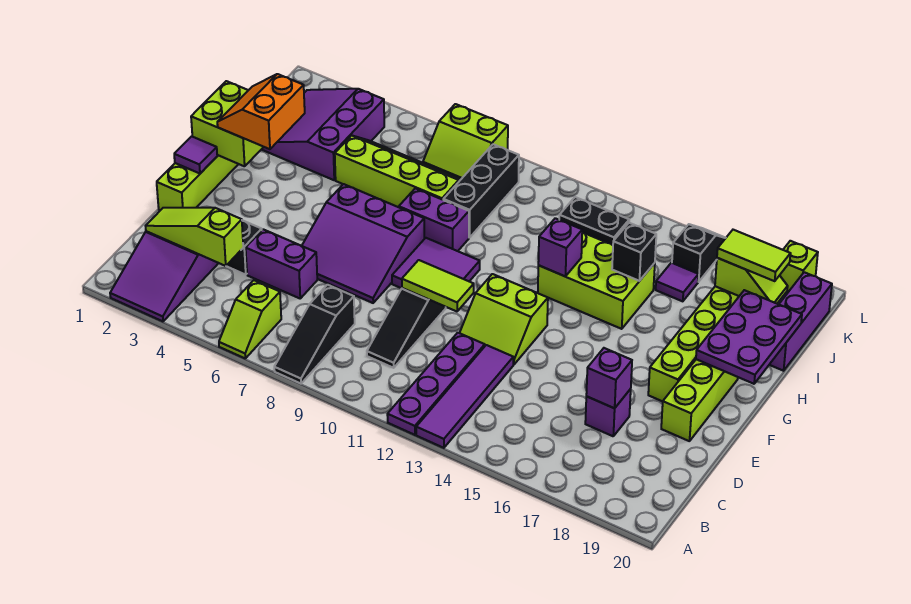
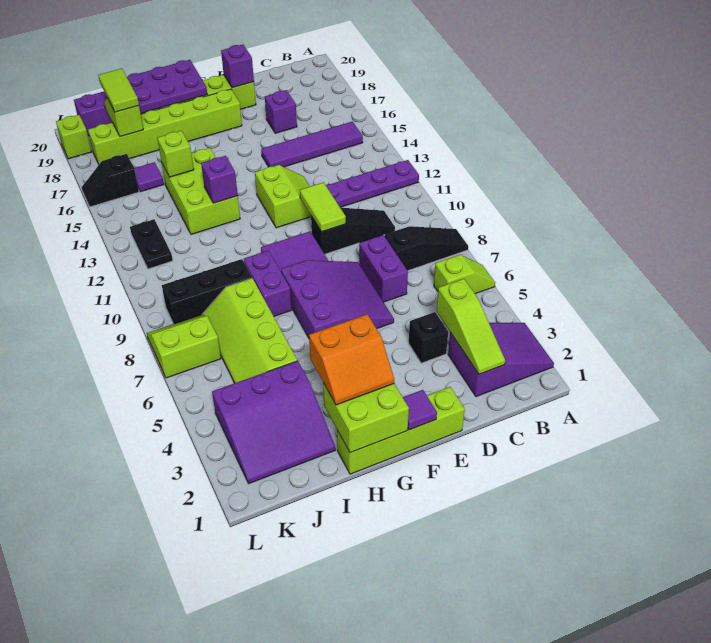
purple 1x4 tile [416,345,513,448] -> purple 1x4 tile moved to [261,122,363,167]
purple 1x2 brick [246,229,317,298] -> purple 1x2 brick moved to [359,235,408,302]
purple 1x1 brick [586,348,632,408] -> purple 1x1 brick moved to [221,45,254,88]
black 1x1 brick [612,223,656,281] -> lime 1x1 brick [157,131,194,177]
lime 2x2 slope [423,104,508,179] -> lime 2x2 slope turned to [147,315,221,378]

